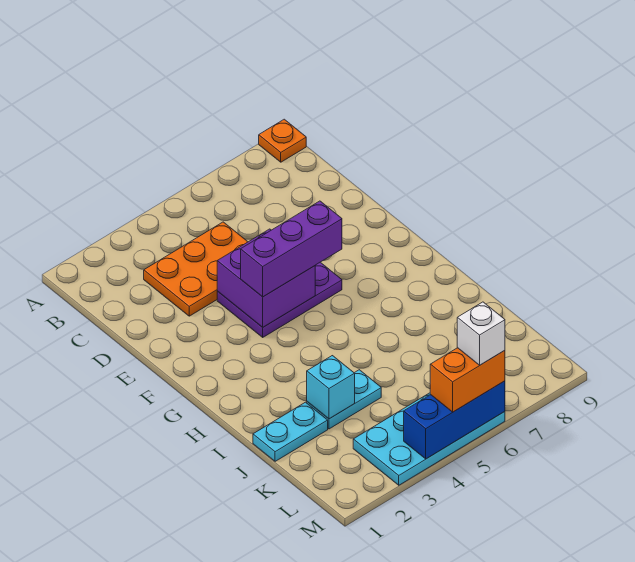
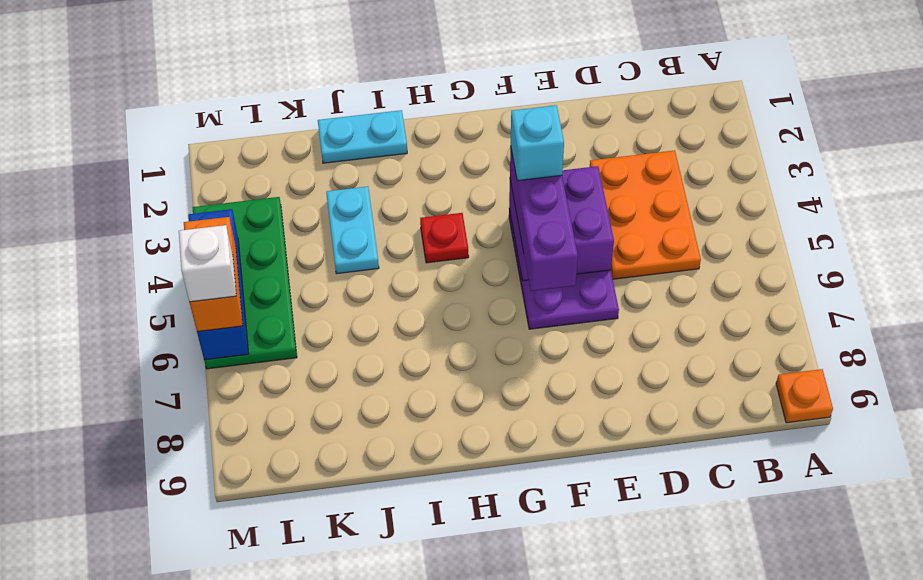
none -> red 1x1 plate [420,213,469,263]
cyan 1x2 plate [253,402,328,461] -> cyan 1x2 plate turned to [318,110,407,163]
cyan 1x1 brick [307,356,355,419] -> cyan 1x1 brick moved to [511,105,564,181]
cyan 2x4 plate [353,393,505,485] -> green 2x4 plate [193,197,297,369]

